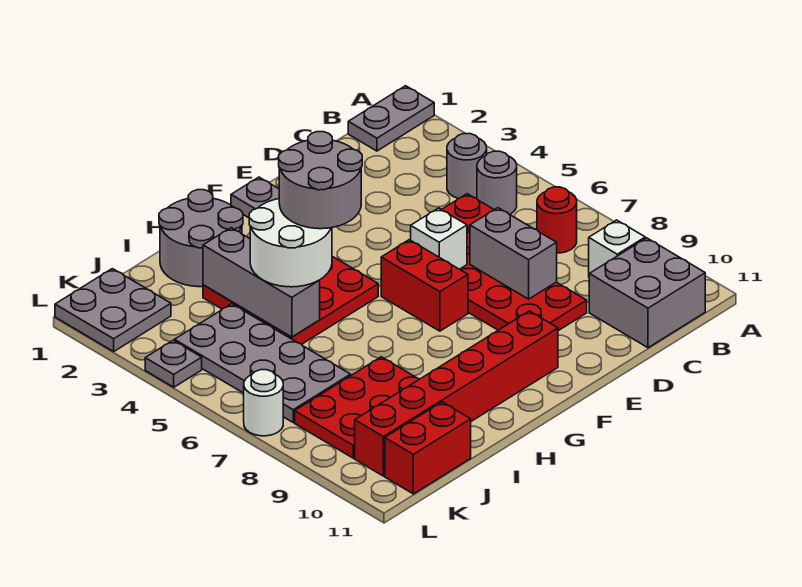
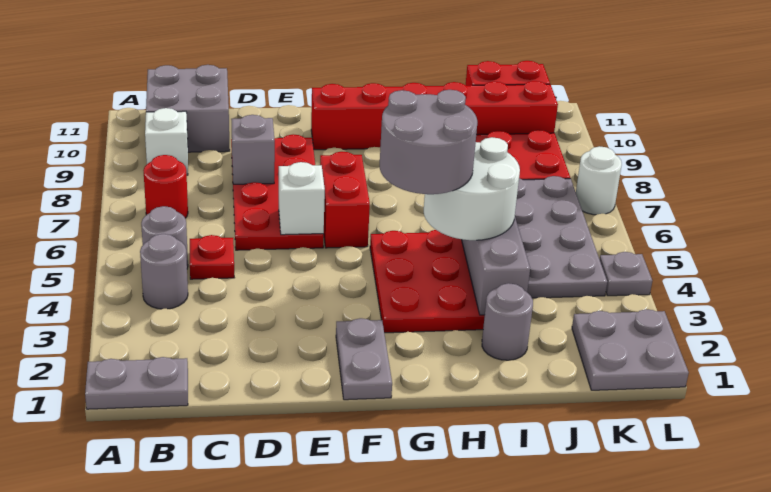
grey 1x2 brick [470,208,557,299] -> grey 1x1 brick [231,115,275,184]
grey 2x2 round brick [159,190,243,287] -> grey 1x1 round brick [482,283,533,360]

